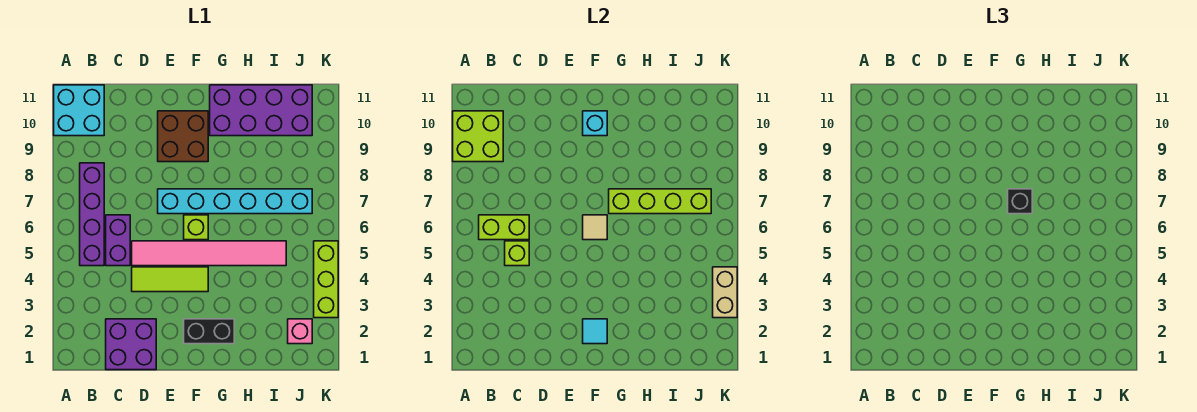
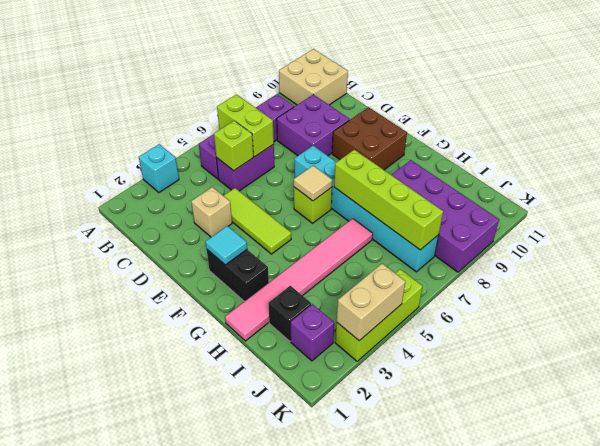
lime 2x2 brick [453,111,503,162] -> none
cyan 2x2 brick [54,85,104,136] -> tan 2x2 brick [279,49,348,105]
purple 2x2 brick [106,319,156,370] -> purple 2x2 brick moved to [277,95,350,156]
none -> tan 1x1 brick [191,187,232,237]
pink 1x6 tile [132,241,286,266] -> pink 1x6 tile turned to [225,219,373,341]
cyan 1x1 brick [583,111,607,136] -> cyan 1x1 brick moved to [139,144,179,192]
black 1x1 brick [1008,189,1032,214] -> black 1x1 brick moved to [268,286,311,341]
purple 2x4 brick [210,85,312,136] -> purple 2x4 brick moved to [392,160,499,272]
pink 1x1 brick [288,319,312,344] -> purple 1x1 brick [291,304,334,361]

